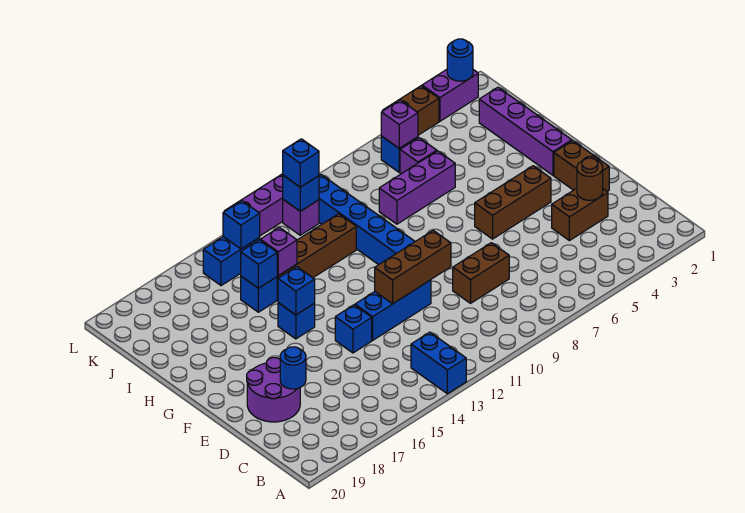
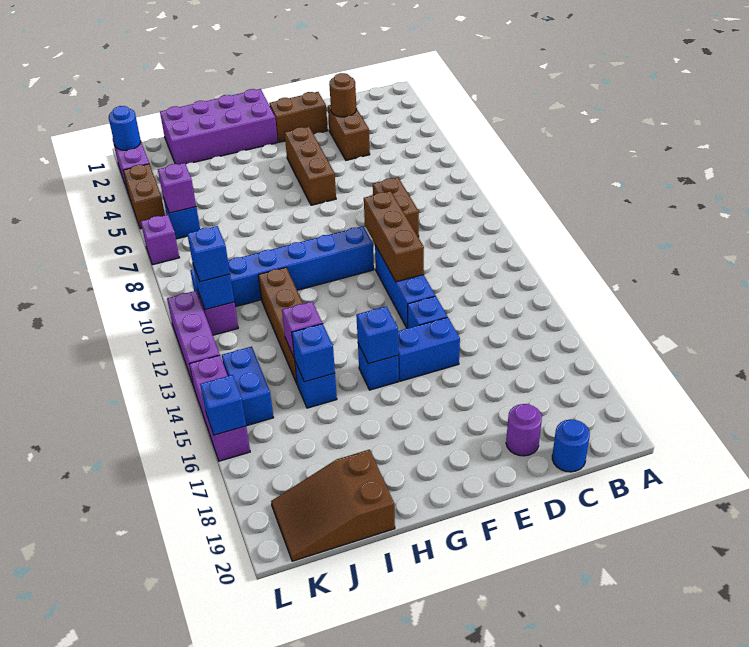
blue 1x2 brick [411,332,466,394] -> blue 1x2 brick moved to [398,317,460,381]
purple 2x2 round brick [247,358,300,422] -> purple 1x1 round brick [506,404,542,456]
blue 1x1 round brick [280,347,306,389] -> blue 1x1 round brick moved to [552,419,590,472]
purple 1x4 brick [479,87,572,175] -> purple 2x4 brick [160,89,278,164]
purple 1x3 brick [379,151,455,224] -> purple 1x3 brick moved to [189,355,250,461]
none -> brown 2x3 slope [271,450,395,561]
purple 1x1 brick [400,138,437,174] -> purple 1x1 brick moved to [141,215,179,265]
blue 1x1 brick [223,201,260,249] -> blue 1x1 brick moved to [200,375,246,435]

